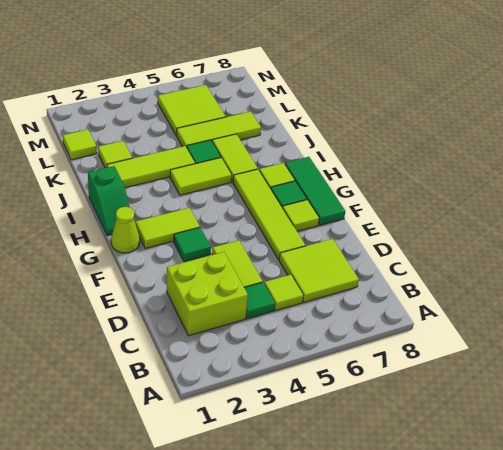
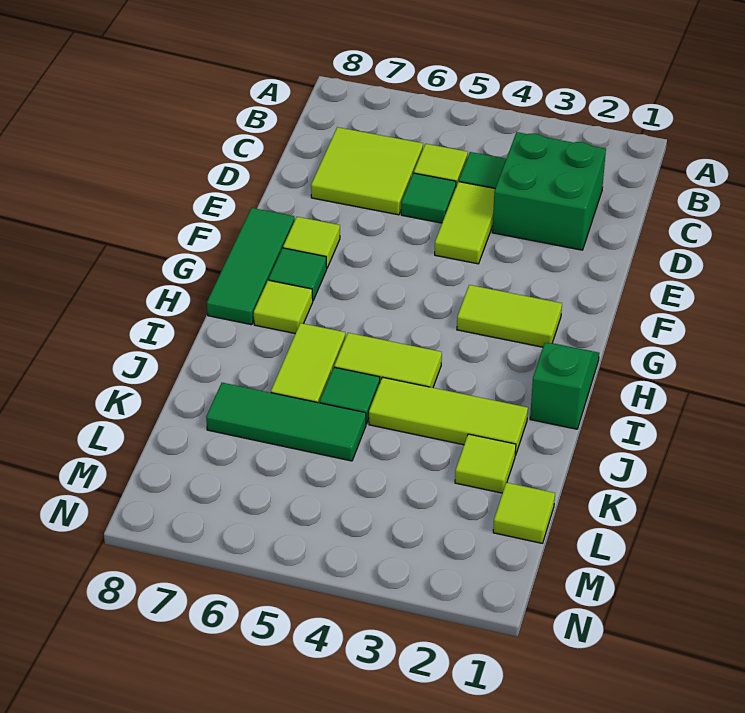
lime 2x2 brick [167,252,248,336] -> green 2x2 brick [492,132,606,250]
lime 1x4 tile [233,169,305,260] -> none
green 1x1 tile [174,228,211,262] -> green 1x1 tile moved to [401,173,456,223]
lime 1x1 cone [111,207,140,253] -> none
lime 1x3 tile [177,112,261,148] -> green 1x3 tile [206,383,366,461]
lime 2x2 tile [158,85,226,136] -> none

